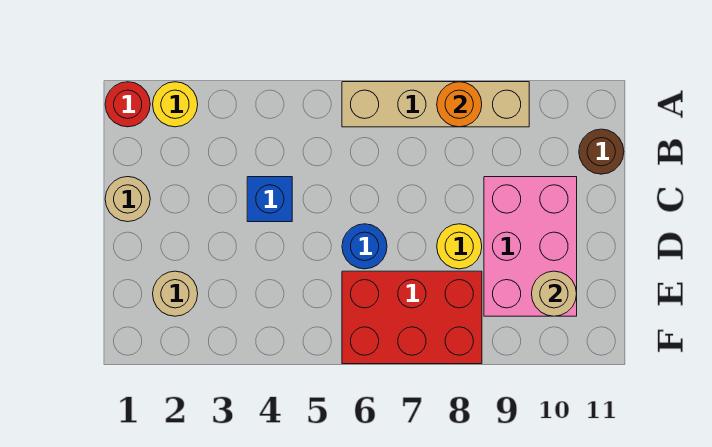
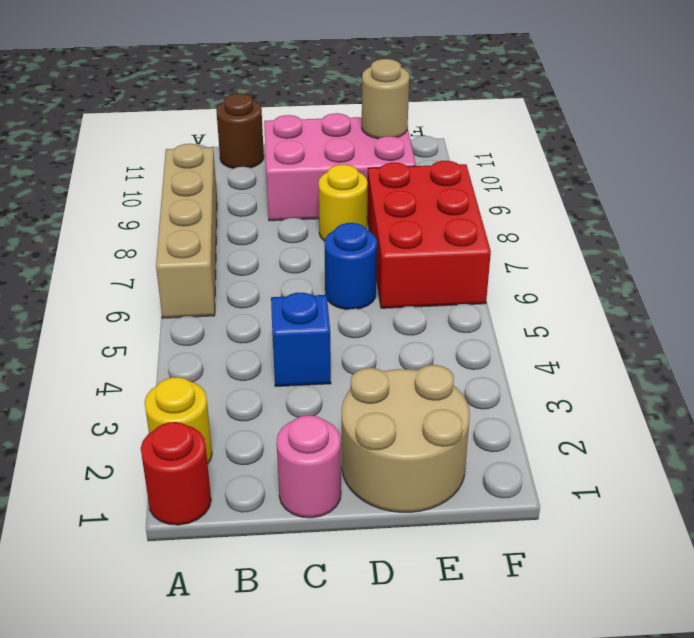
orange 1x1 round brick [437,82,482,127] -> none
tan 1x1 round brick [105,177,150,222] -> pink 1x1 round brick [277,415,341,518]
tan 1x1 round brick [153,271,198,316] -> tan 2x2 round brick [342,365,470,512]

